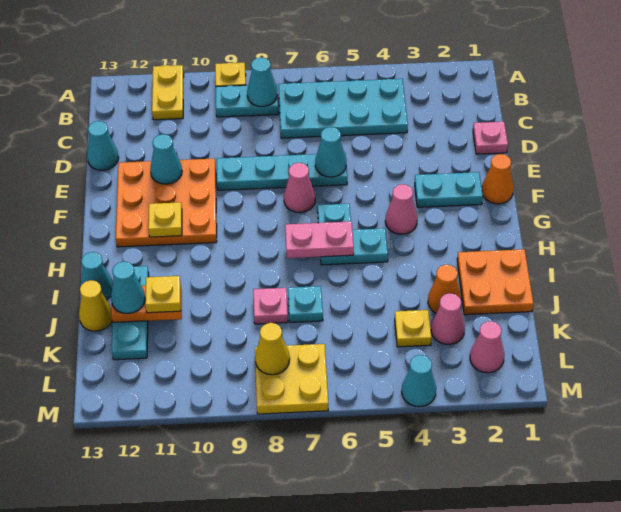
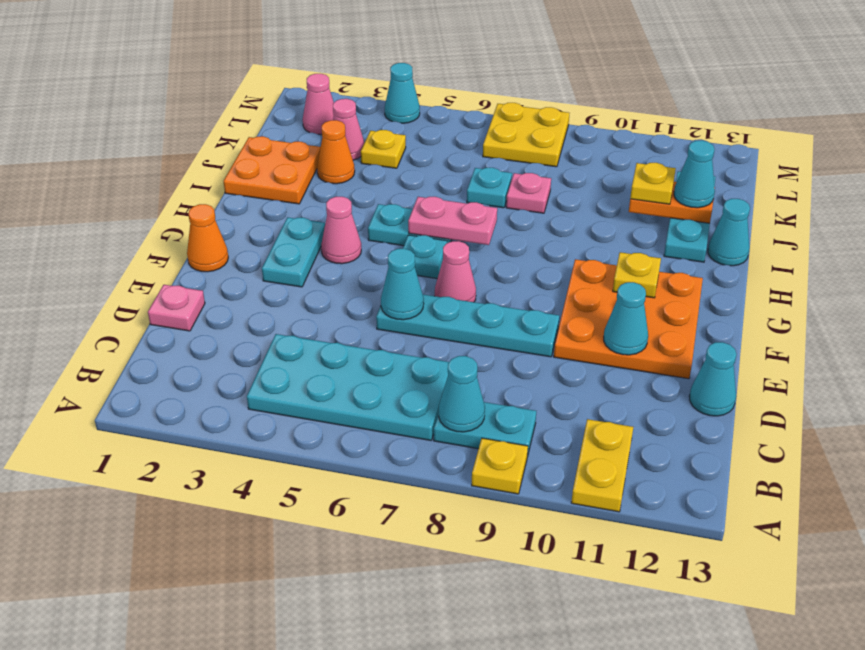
cyan 1x2 plate [415,172,483,207] -> cyan 1x2 plate turned to [262,217,325,287]
yellow 1x1 cone [79,280,112,331] -> none
yellow 1x1 cone [255,323,290,375] -> none

